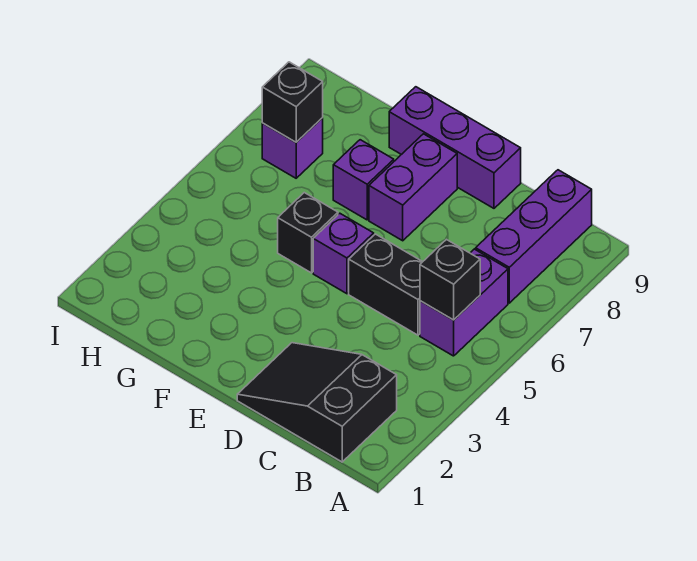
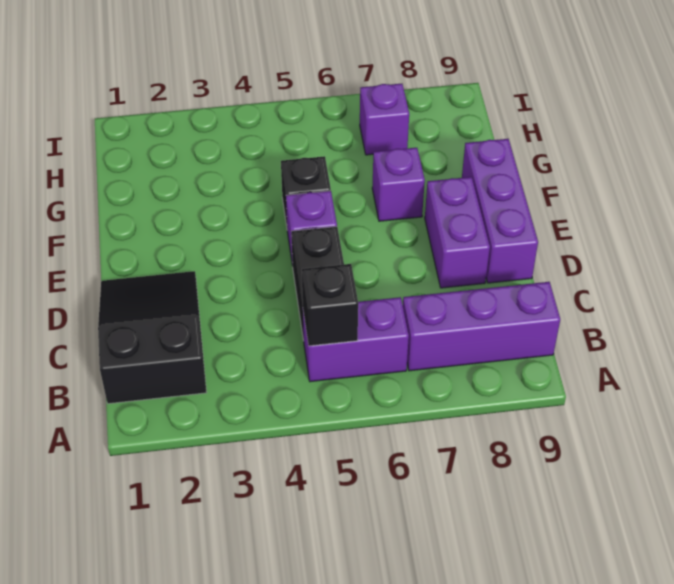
purple 1x2 brick [369,134,457,241] -> purple 1x2 brick turned to [425,177,490,288]
black 1x1 brick [262,62,323,142] -> none

